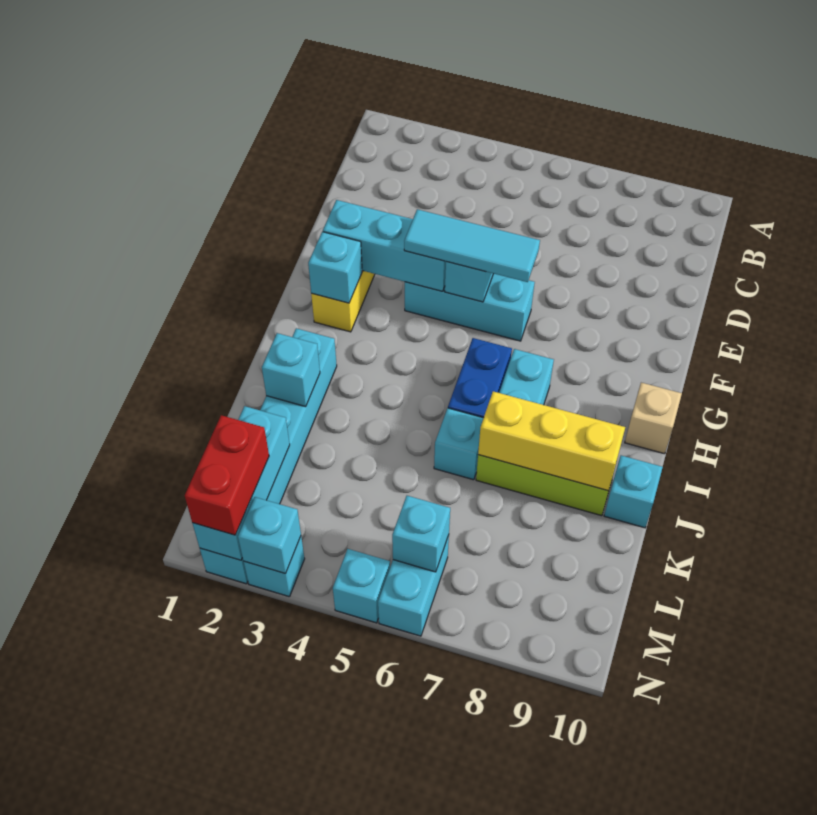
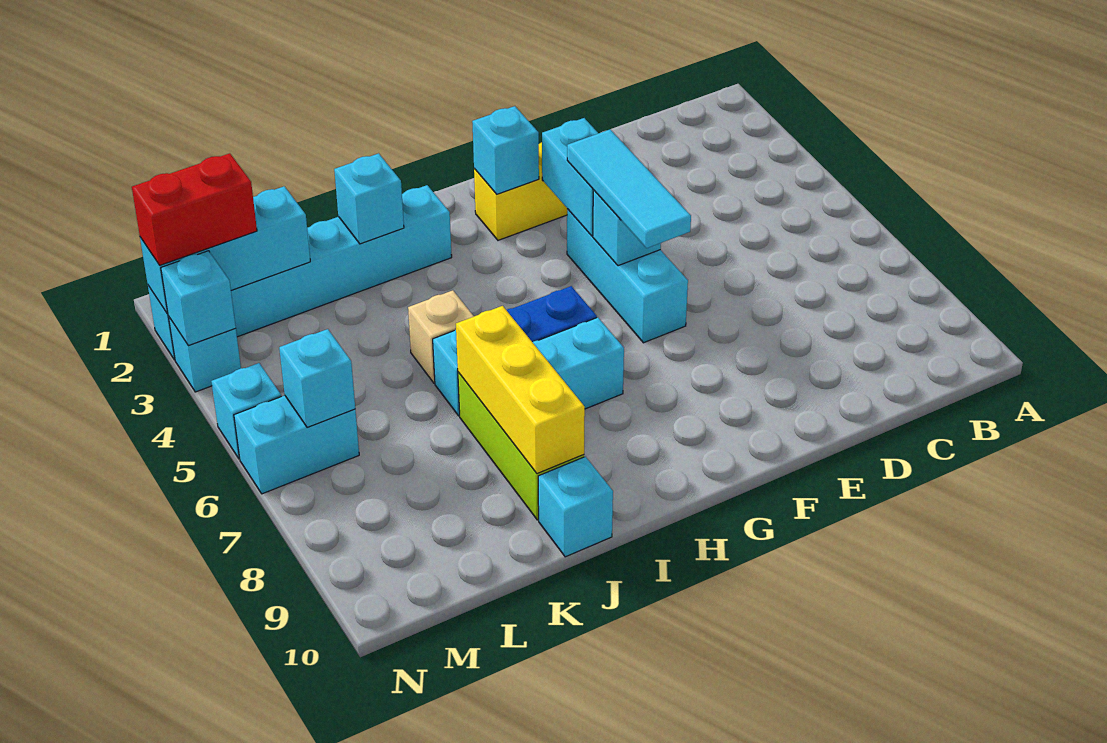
cyan 1x3 brick [323,200,446,291] -> cyan 1x2 brick [542,118,598,236]
tan 1x1 brick [625,383,682,454] -> tan 1x1 brick moved to [408,290,474,383]

